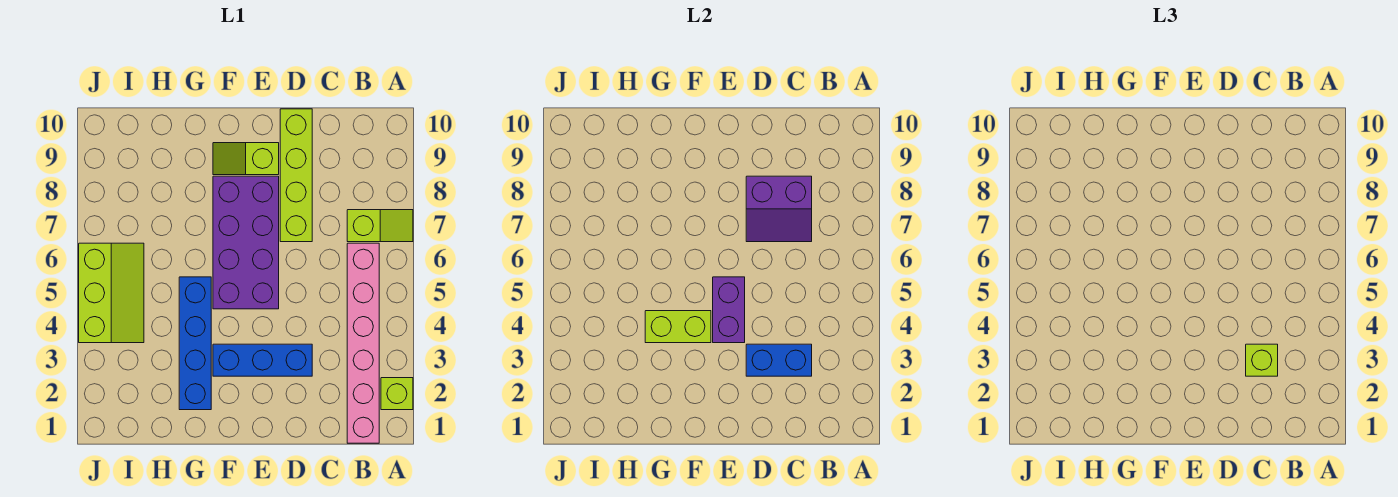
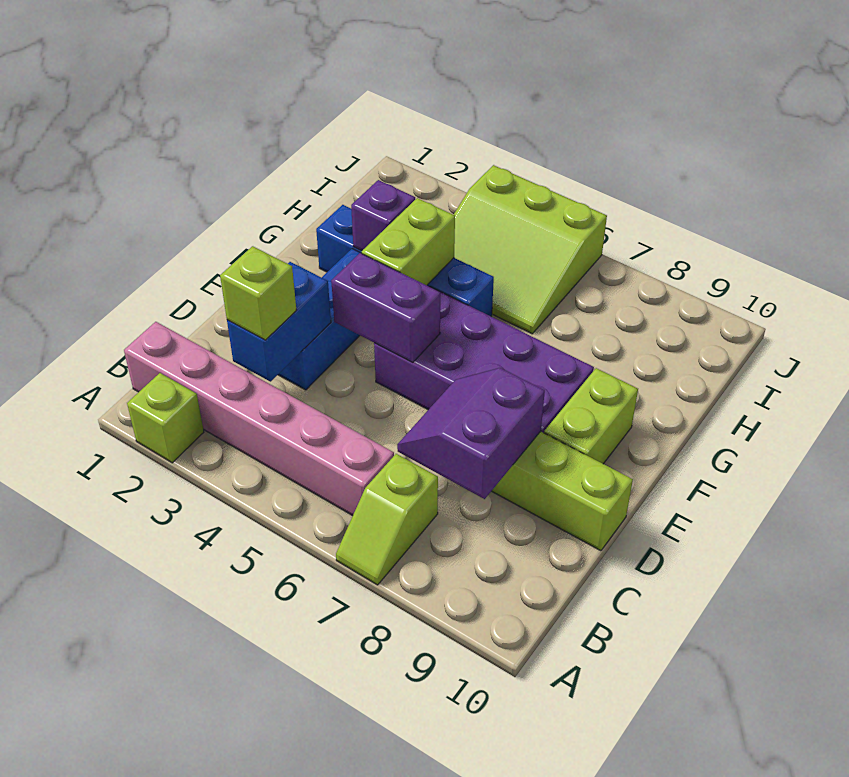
lime 1x2 slope [213,143,279,175] -> lime 1x2 brick [544,368,638,464]
none -> purple 1x1 brick [351,180,415,251]
lime 2x3 slope [79,243,144,343] -> lime 3x3 slope [454,165,607,334]

